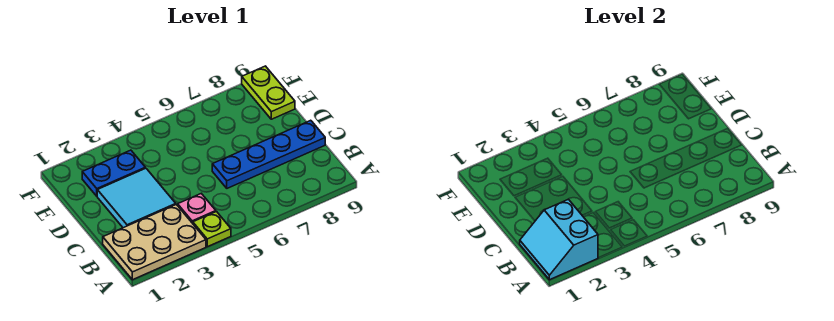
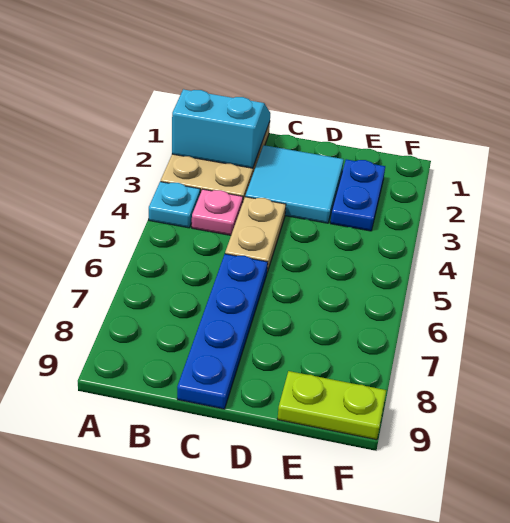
lime 1x1 plate [193,212,231,247] -> cyan 1x1 plate [149,182,200,228]
none -> tan 1x2 plate [225,197,286,272]

